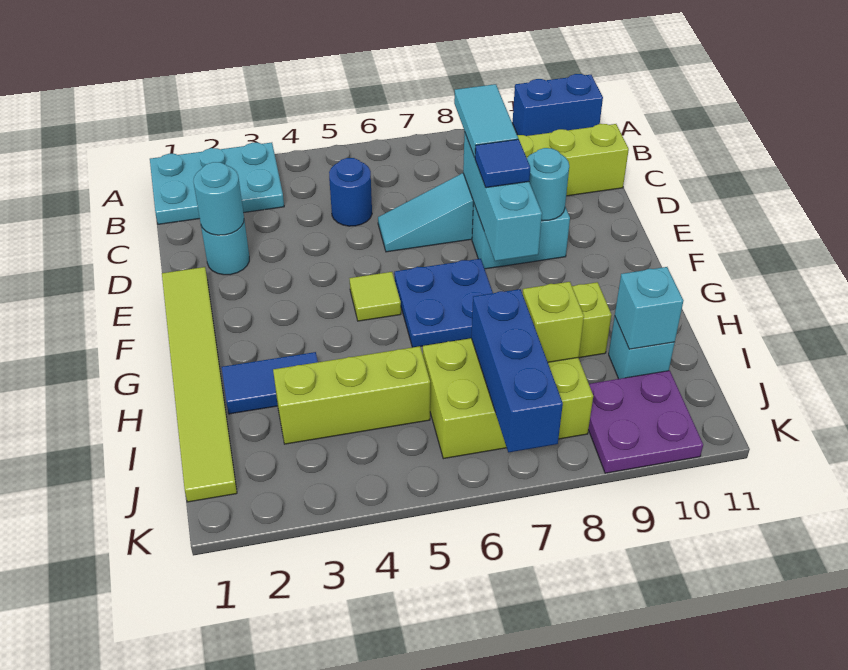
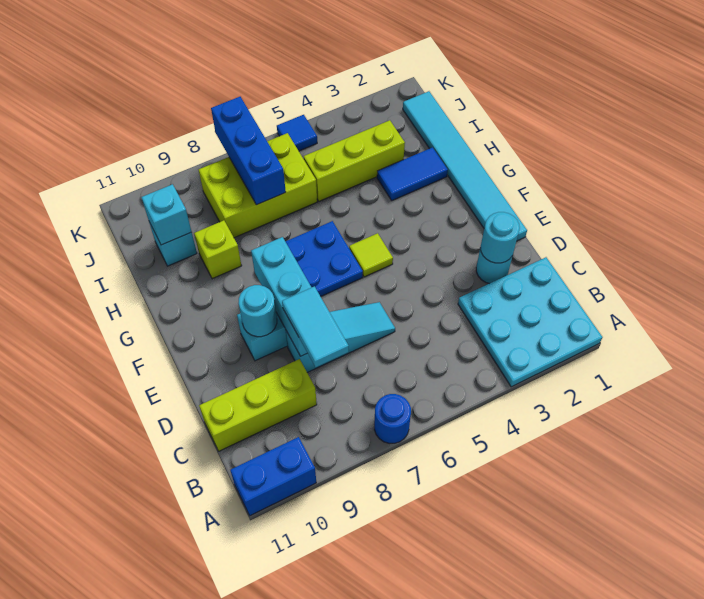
cyan 2x3 plate [150,143,284,224] -> cyan 3x3 plate [458,257,602,387]
blue 1x1 round brick [329,158,372,226] -> blue 1x1 round brick moved to [374,394,411,443]
lime 1x6 tile [162,267,237,502] -> cyan 1x6 tile [403,91,527,241]
blue 1x1 tile [475,139,530,188] -> blue 1x1 tile moved to [277,115,317,151]
lime 1x1 brick [523,282,584,362] -> none
purple 2x2 plate [588,371,703,473] -> none

